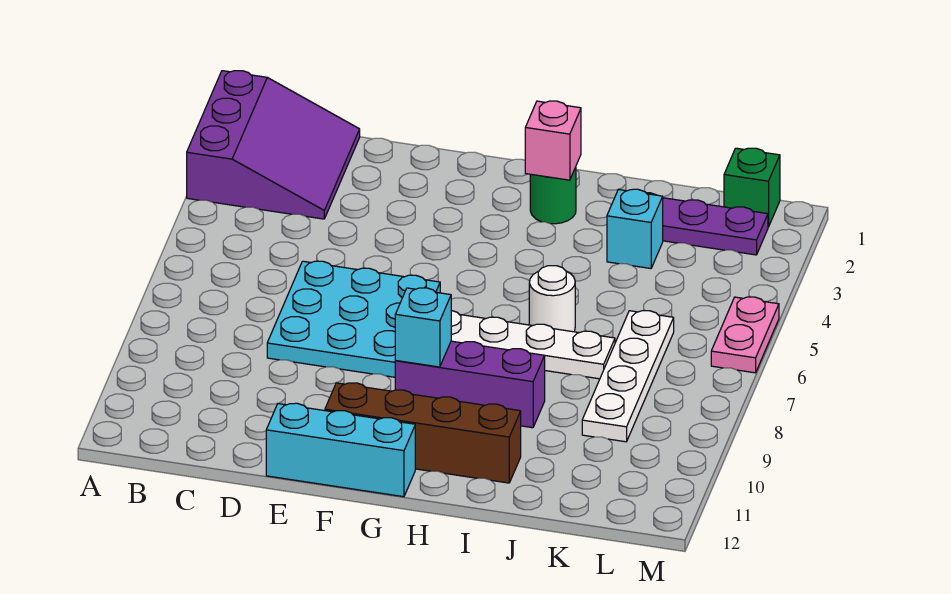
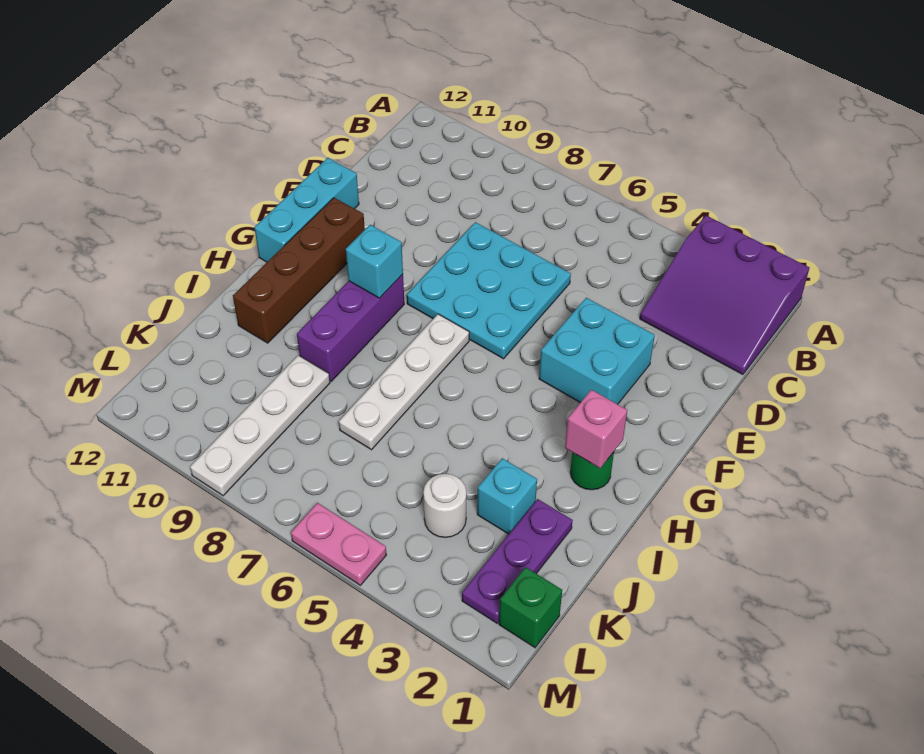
none -> cyan 2x2 brick [539,298,655,404]
white 1x1 round brick [529,266,575,332] -> white 1x1 round brick moved to [423,474,466,538]
white 1x4 plate [582,311,674,442] -> white 1x4 plate turned to [190,355,330,496]

